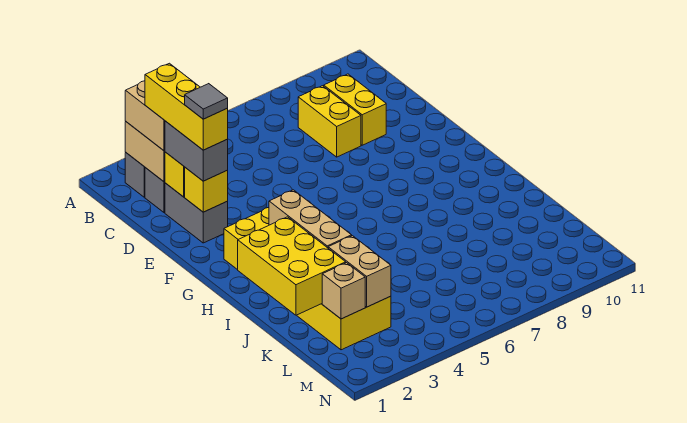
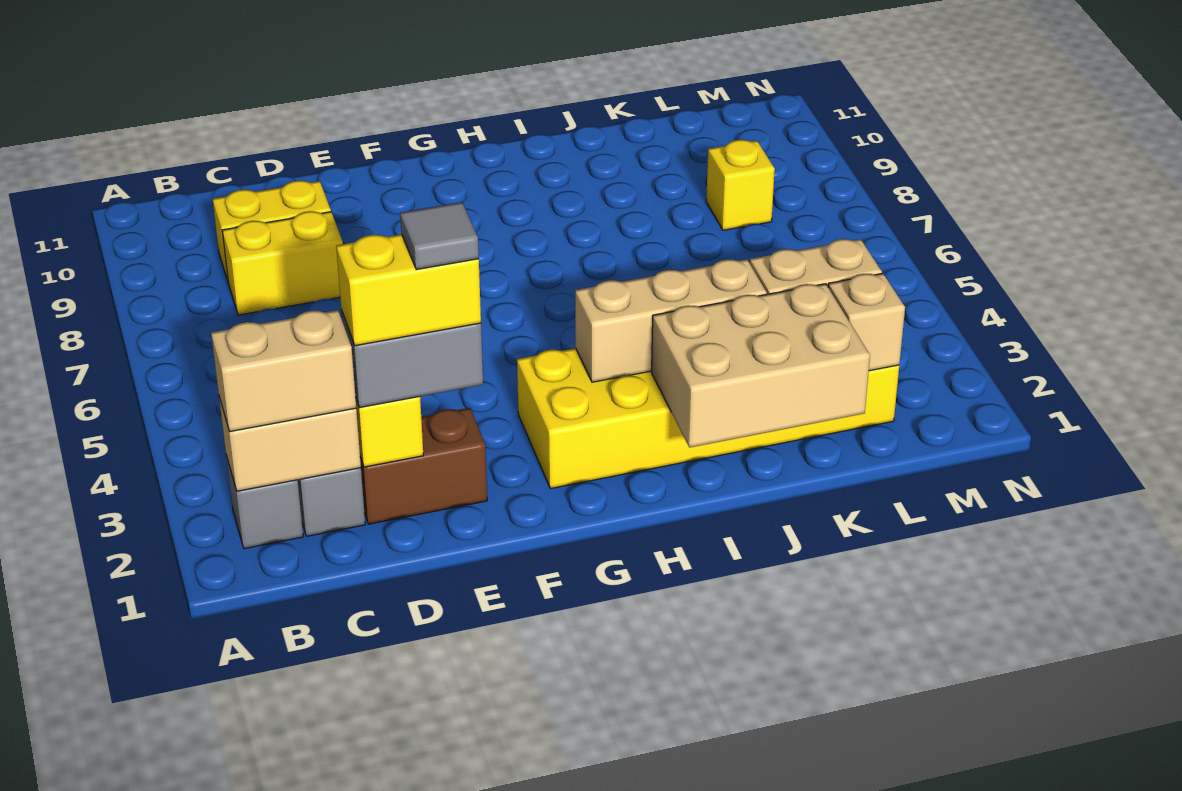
yellow 1x3 brick [145,63,228,150] -> yellow 1x2 brick [336,234,481,346]
grey 1x2 brick [165,183,228,243] -> brown 1x2 brick [360,408,487,524]
yellow 1x1 brick [185,168,228,212] -> yellow 1x1 brick moved to [706,140,775,230]
yellow 2x3 brick [238,217,346,315] -> tan 2x3 brick [652,284,870,448]

